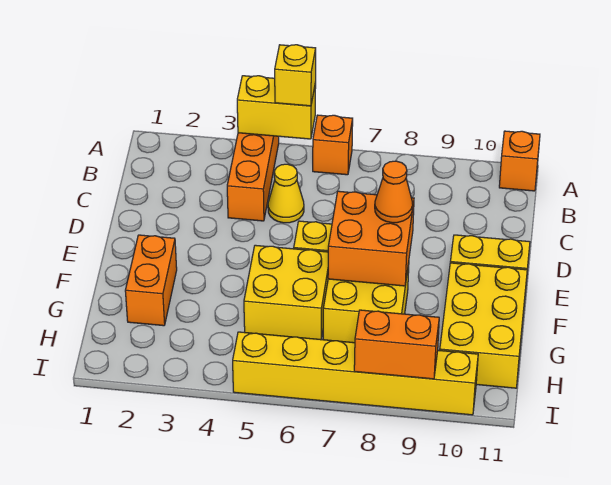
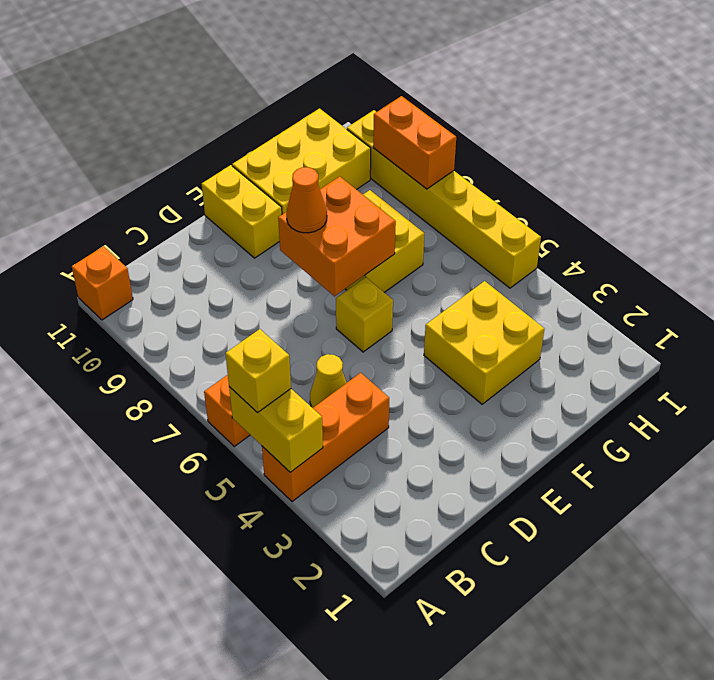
orange 1x2 brick [125,235,177,326] -> none
yellow 2x2 brick [244,245,328,340] -> yellow 2x2 brick moved to [424,281,544,404]

